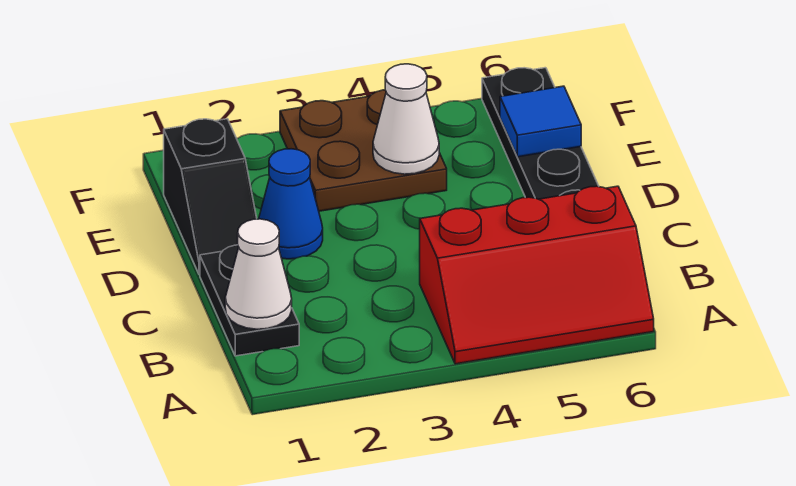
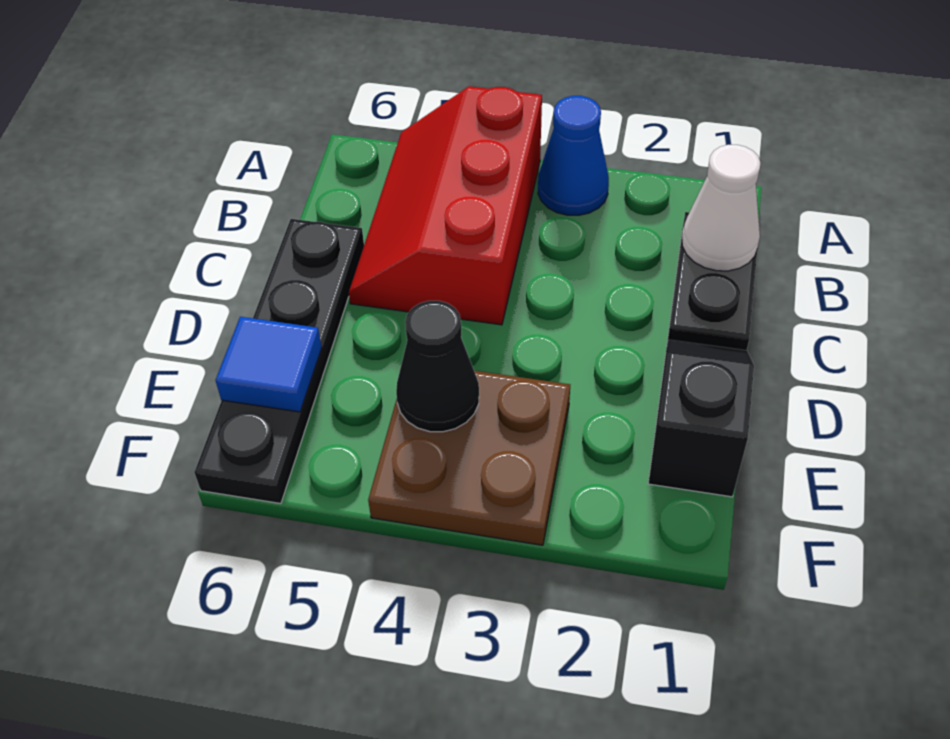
red 2x3 slope [420,186,654,364] -> red 2x3 slope turned to [349,86,542,325]
blue 1x1 cone [259,149,323,259] -> blue 1x1 cone moved to [538,96,609,215]
white 1x1 cone [373,64,439,174] -> black 1x1 cone [396,301,479,432]

